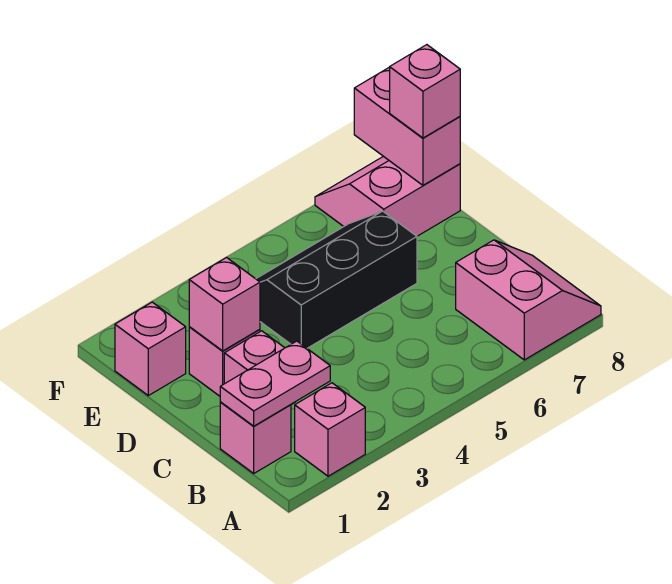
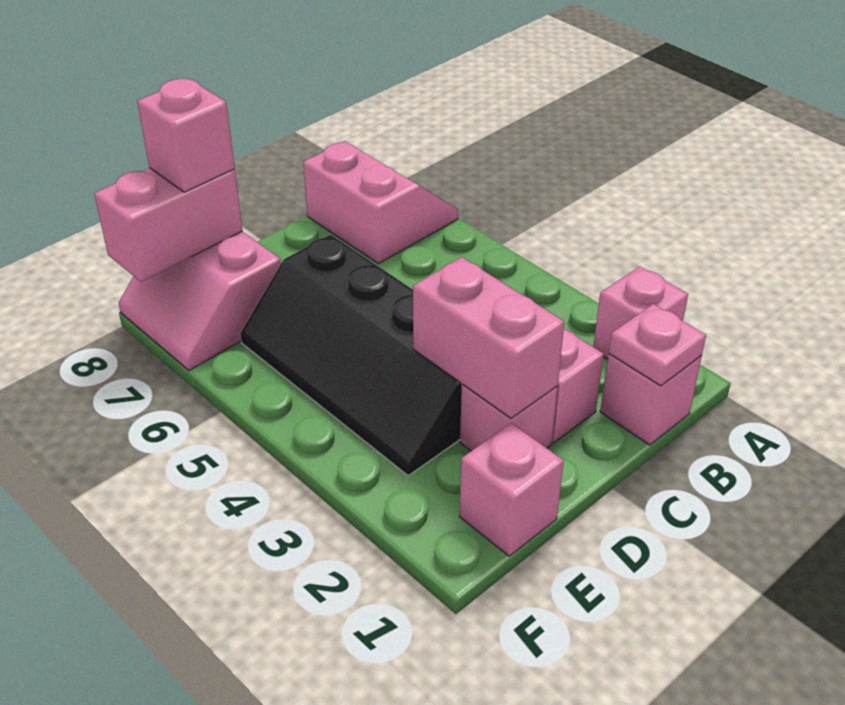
pink 2x2 slope [456,240,601,360] -> pink 2x2 slope turned to [303,141,458,264]
pink 1x2 plate [220,341,330,426] -> pink 1x1 plate [609,304,706,386]
pink 1x1 brick [189,258,260,351] -> pink 1x2 brick [413,257,564,418]
black 2x3 slope [256,211,417,348] -> black 2x4 slope [240,235,462,476]

